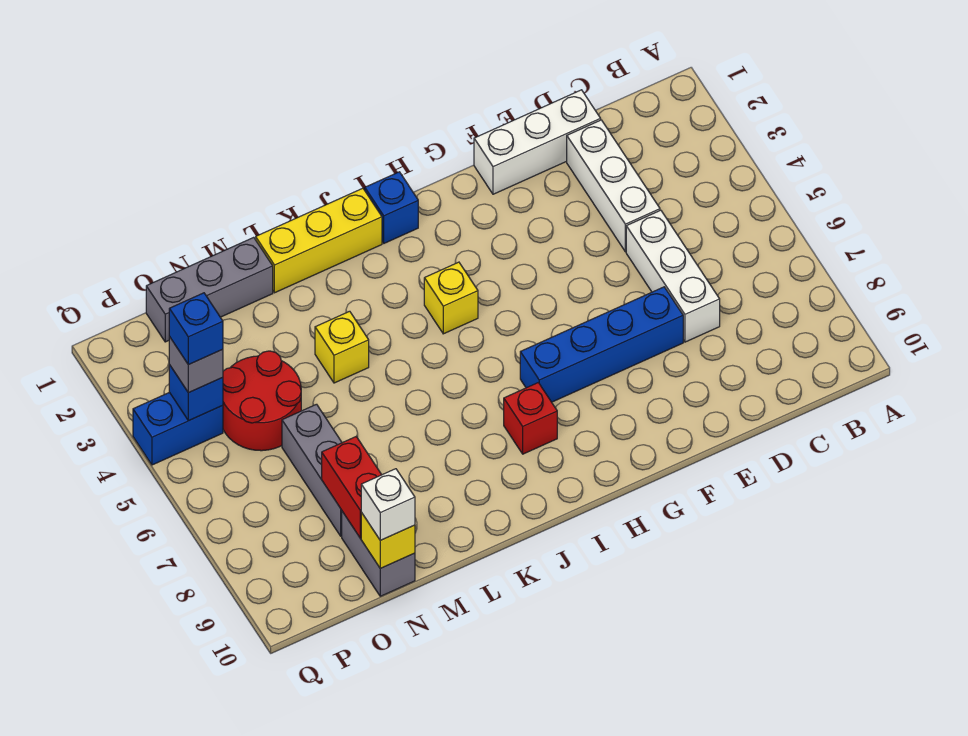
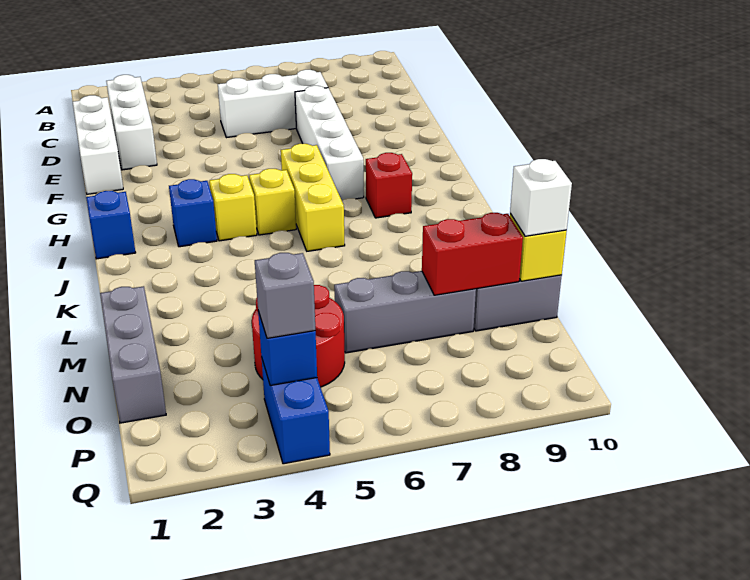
white 1x3 brick [567,120,660,252] -> white 1x3 brick turned to [106,75,157,170]
blue 1x4 brick [520,287,683,402] -> white 1x4 brick [295,86,364,200]
yellow 1x3 brick [256,188,382,293] -> yellow 1x3 brick moved to [281,144,345,251]
yellow 1x1 brick [315,311,369,383] -> yellow 1x1 brick moved to [249,169,296,235]
blue 1x1 brick [169,293,223,365] -> blue 1x1 brick moved to [169,179,217,247]

